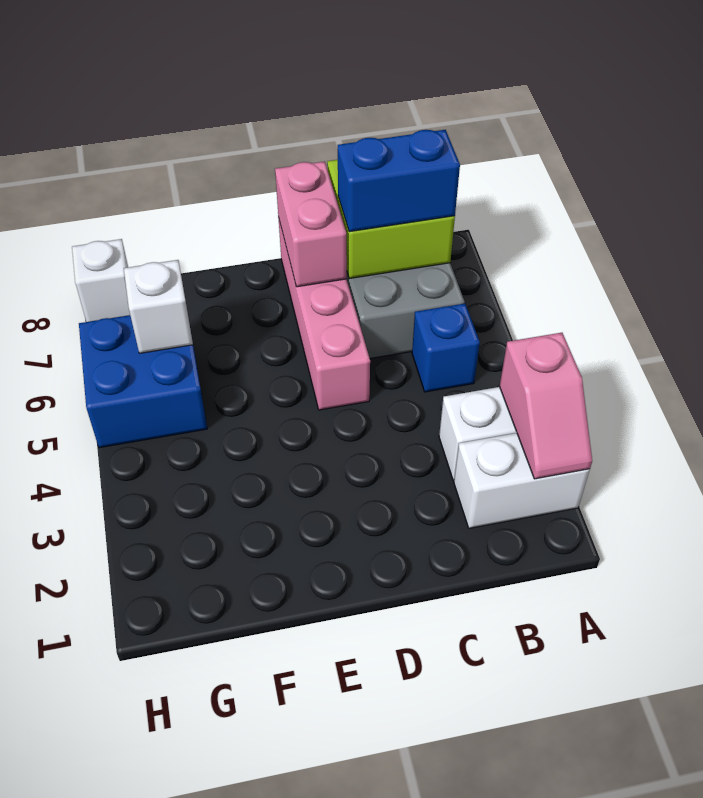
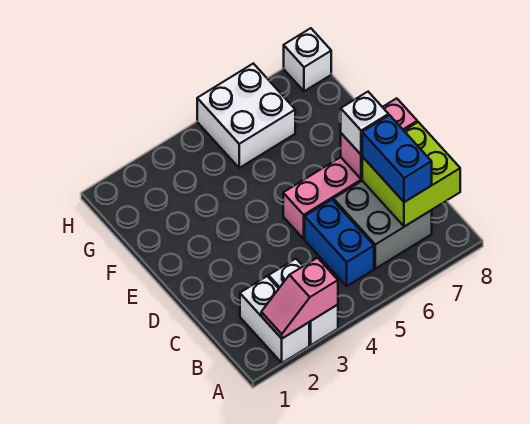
blue 1x1 brick [412,304,480,392] -> blue 1x2 brick [305,200,374,286]
blue 2x2 brick [79,315,207,448] -> white 2x2 brick [197,63,295,168]
white 1x1 brick [124,260,193,353] -> white 1x1 brick moved to [341,92,389,155]

